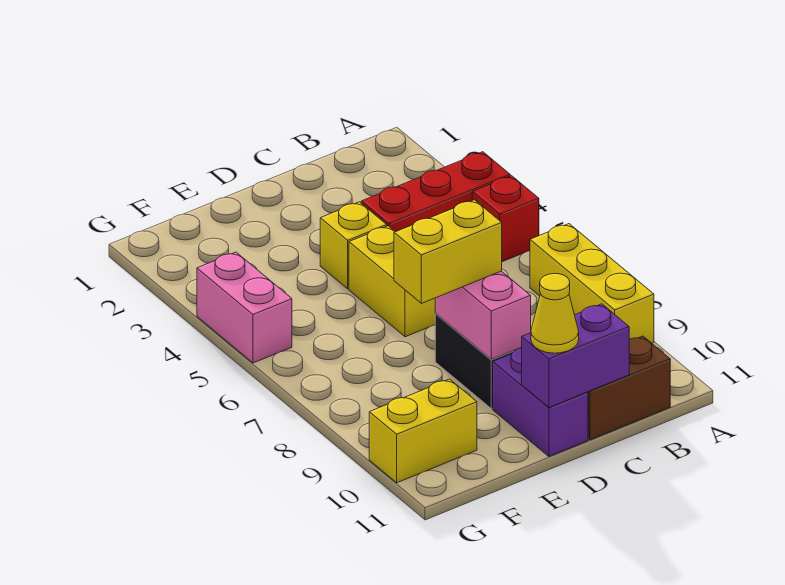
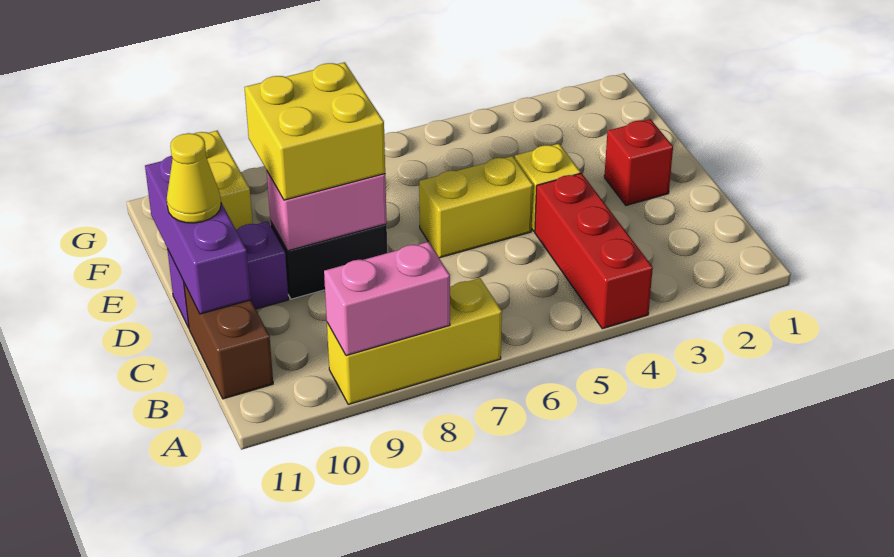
red 1x1 brick [472,176,539,262] -> red 1x1 brick moved to [604,119,673,206]
purple 1x2 brick [522,304,629,407] -> purple 1x3 brick [145,156,251,314]
yellow 1x2 brick [394,200,502,304] -> yellow 2x2 brick [245,62,385,200]
pink 1x2 brick [197,252,292,363] -> pink 1x2 brick moved to [324,242,450,356]

